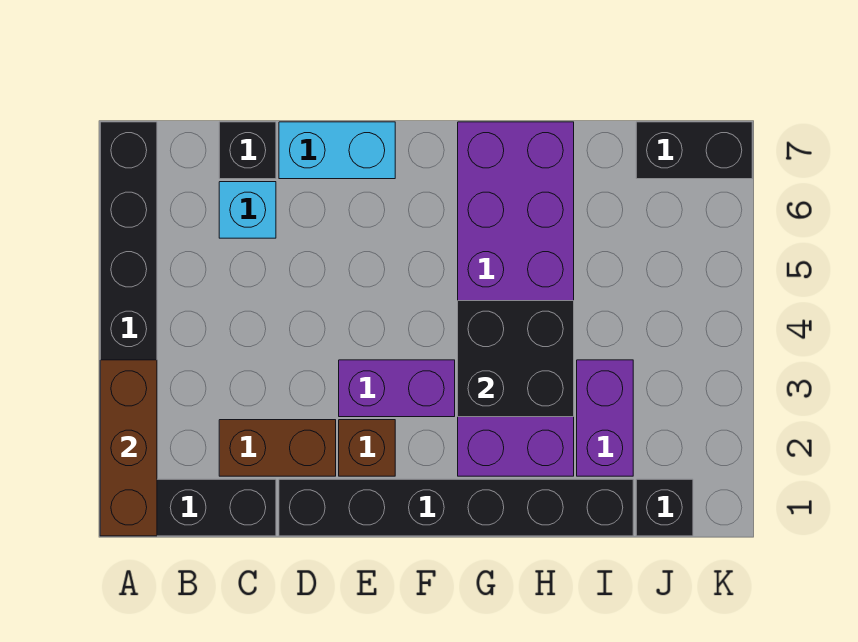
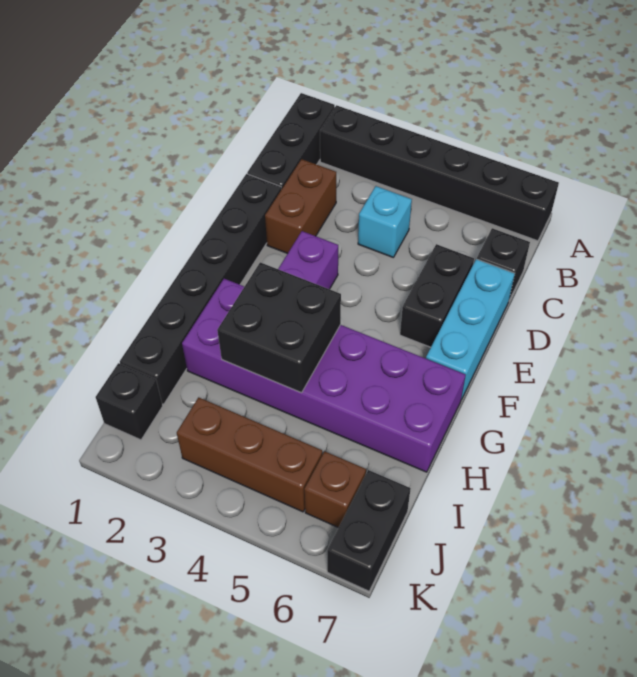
brown 1x3 brick [100,360,157,536] -> brown 1x3 brick moved to [177,397,322,512]
cyan 1x1 brick [219,182,276,238] -> cyan 1x1 brick moved to [358,186,412,257]
none -> black 1x2 brick [400,244,474,347]
cyan 1x2 brick [279,122,395,179] -> cyan 1x3 brick [426,259,515,400]
brown 1x1 brick [339,420,395,476] -> brown 1x1 brick moved to [304,452,366,528]
purple 1x2 brick [577,360,633,476] -> none

